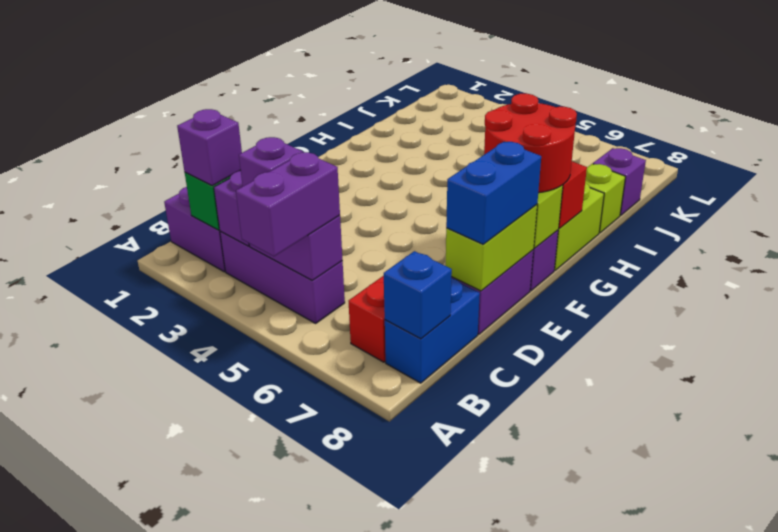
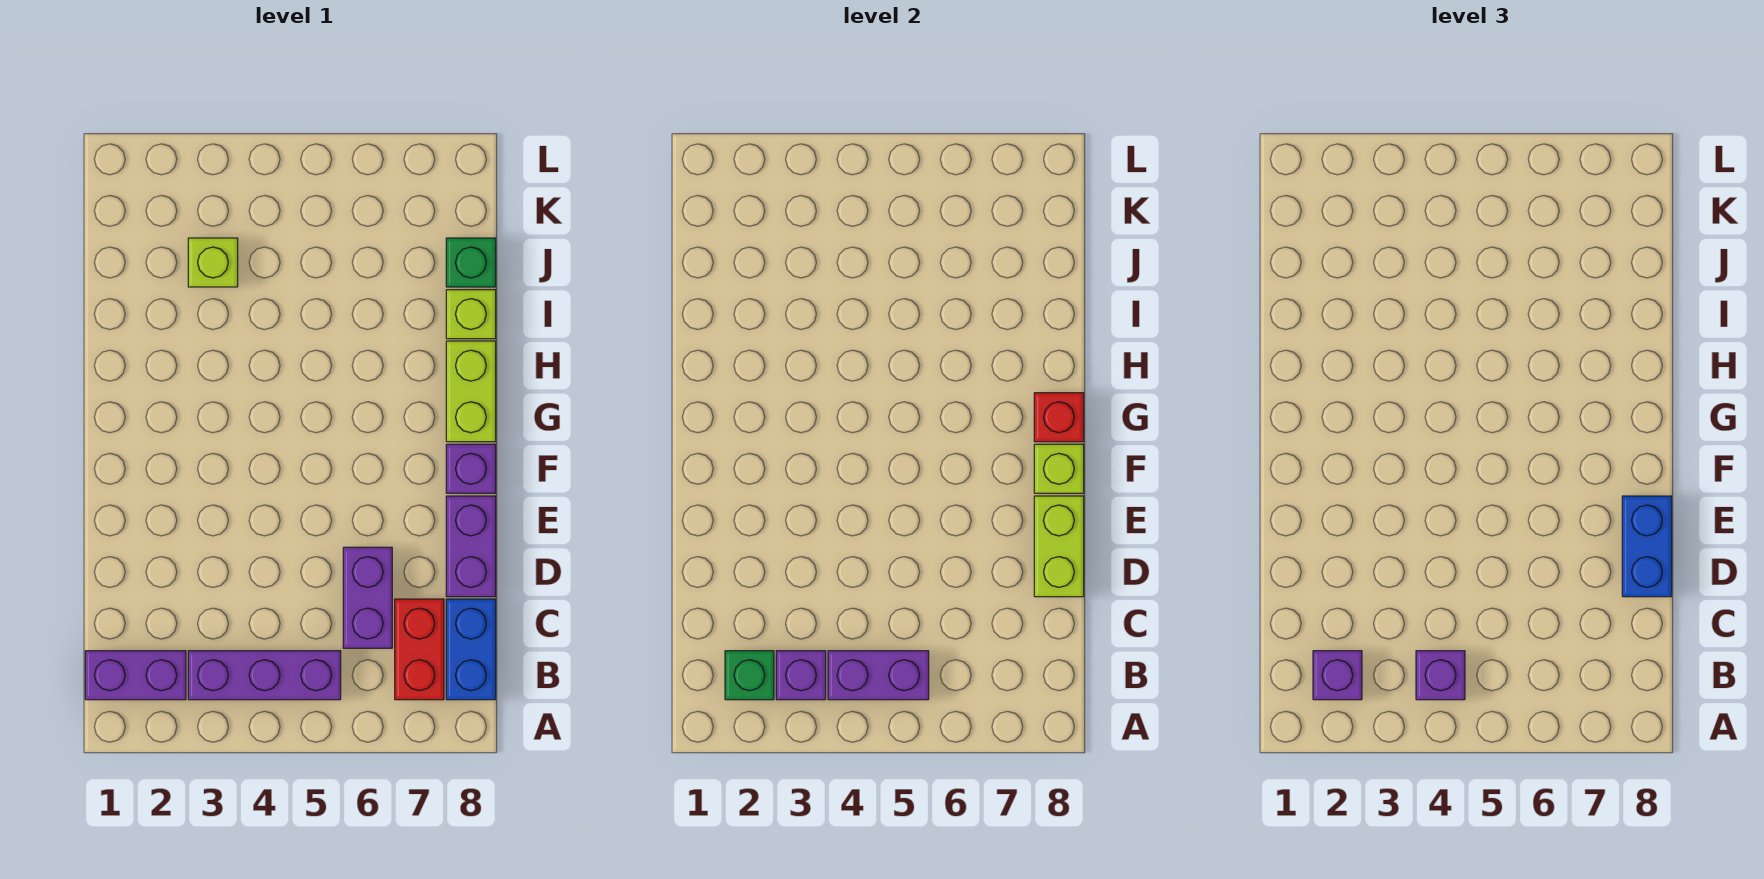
purple 1x2 brick [236,152,340,256] -> purple 1x2 brick moved to [343,547,392,648]
blue 1x1 brick [384,251,452,339] -> none
red 2x2 round brick [484,94,577,193] -> none
none -> lime 1x1 brick [188,238,238,287]
purple 1x1 brick [593,148,646,216] -> green 1x1 brick [446,238,496,287]

